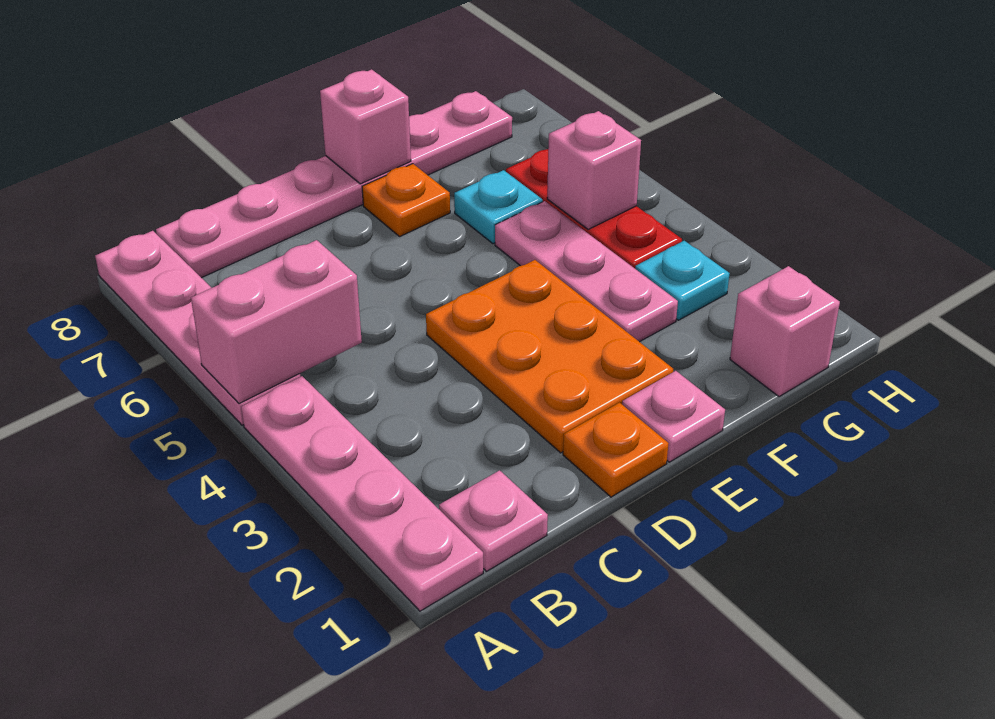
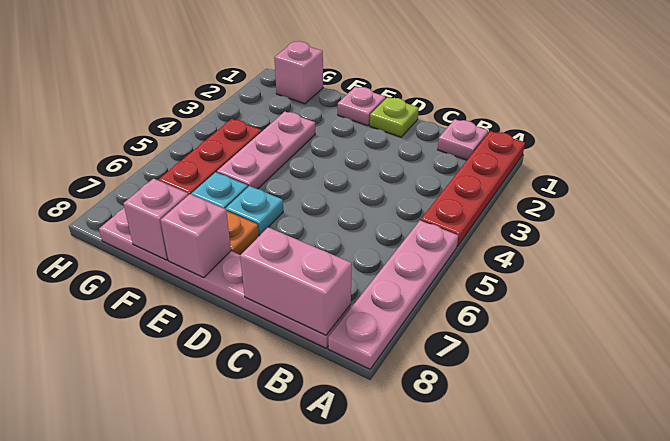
pink 1x4 plate [241,376,483,611] -> red 1x4 plate [421,131,525,246]
pink 1x2 brick [191,240,362,404] -> pink 1x2 brick moved to [240,227,352,335]
orange 1x1 plate [563,403,669,497] -> lime 1x1 plate [370,97,419,137]
orange 2x3 plate [426,260,673,453] -> none
cyan 1x1 plate [635,241,730,320] -> cyan 1x1 plate moved to [225,186,283,235]
pink 1x1 brick [547,111,641,229] -> pink 1x1 brick moved to [123,179,188,260]

